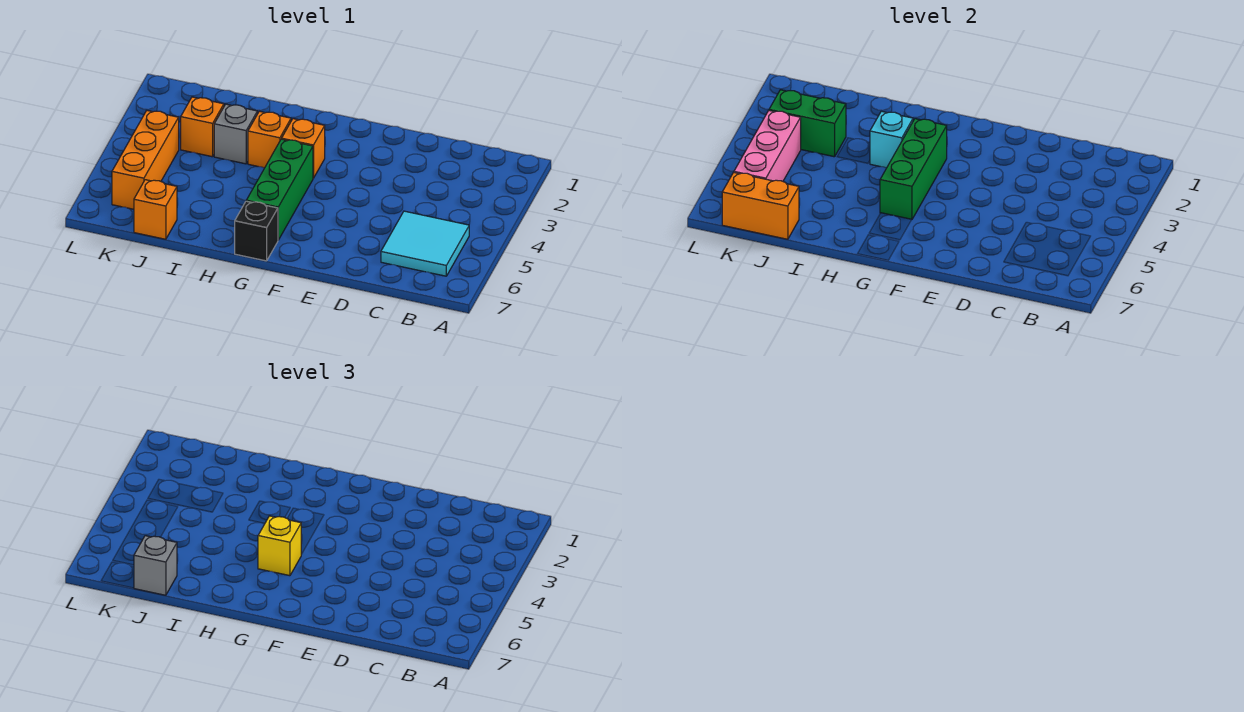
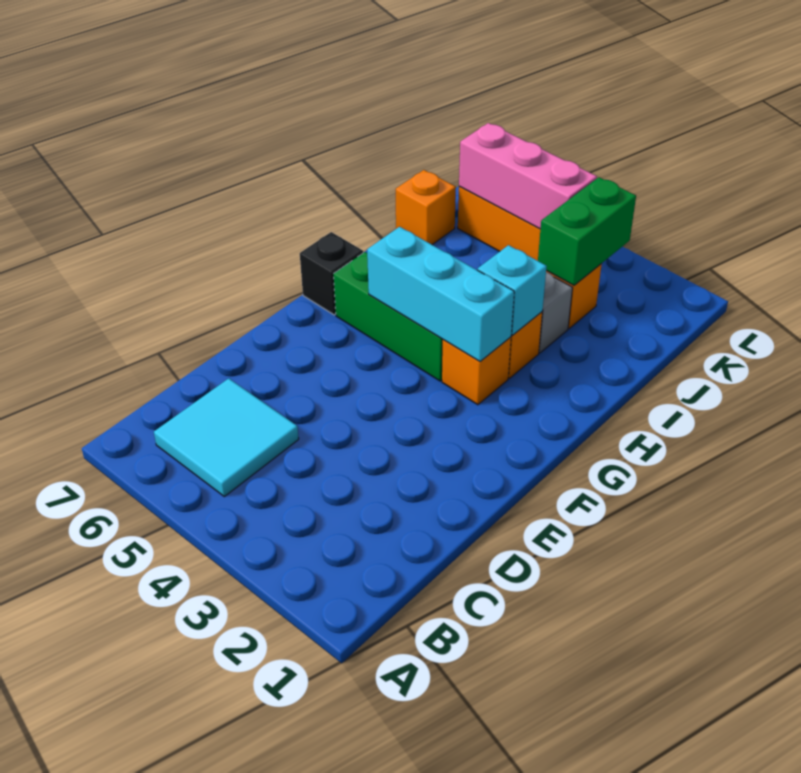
green 1x3 brick [880,119,947,220] -> cyan 1x3 brick [367,227,514,361]
yellow 1x1 brick [258,516,301,576] -> none
orange 1x2 brick [722,172,799,239] -> none
grey 1x1 brick [134,536,177,595] -> none

